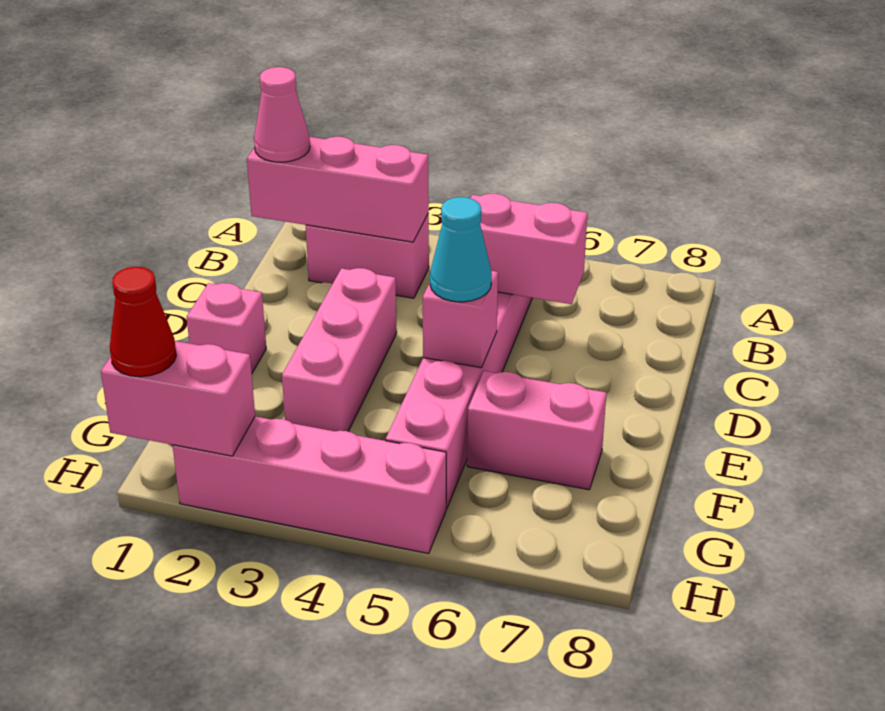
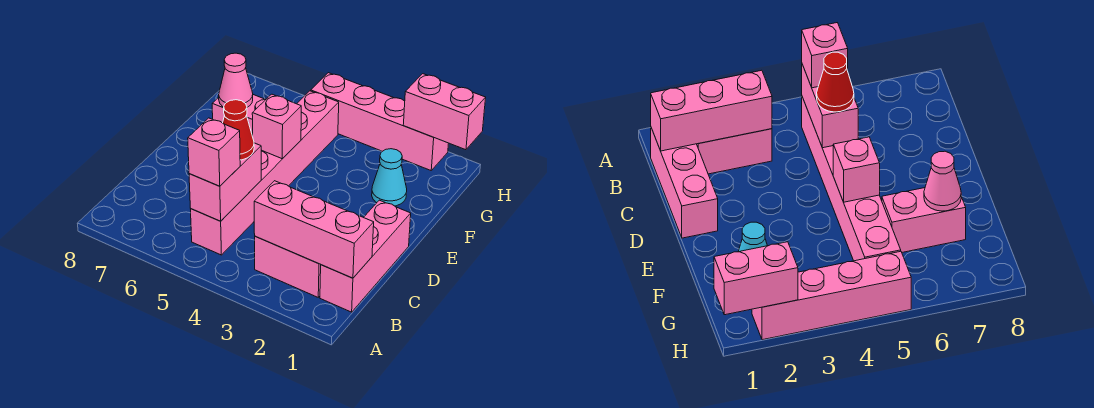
pink 1x1 cone [254,67,310,162] -> pink 1x1 cone moved to [219,53,253,107]
pink 1x2 brick [471,194,588,304] -> pink 1x2 brick turned to [189,143,261,221]
pink 1x3 brick [282,268,397,431] -> pink 1x3 brick moved to [320,200,411,312]
pink 1x1 brick [187,283,266,373] -> pink 1x1 brick moved to [188,118,240,186]
cyan 1x1 cone [430,197,492,302] -> cyan 1x1 cone moved to [372,149,407,206]
red 1x1 cone [110,267,176,377] -> red 1x1 cone moved to [223,100,254,160]

